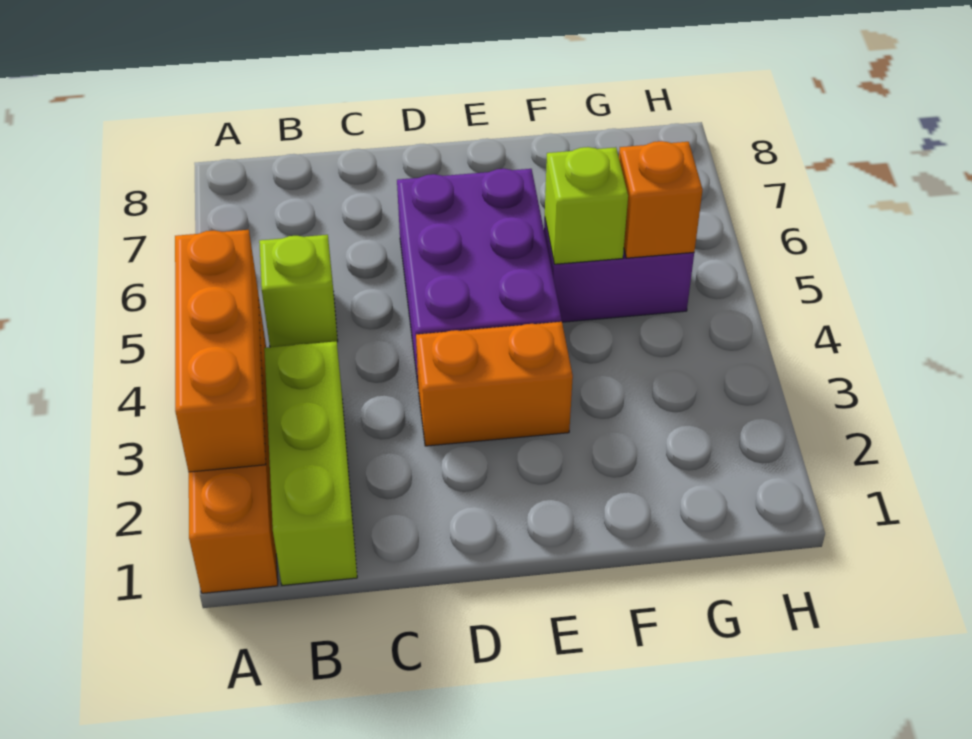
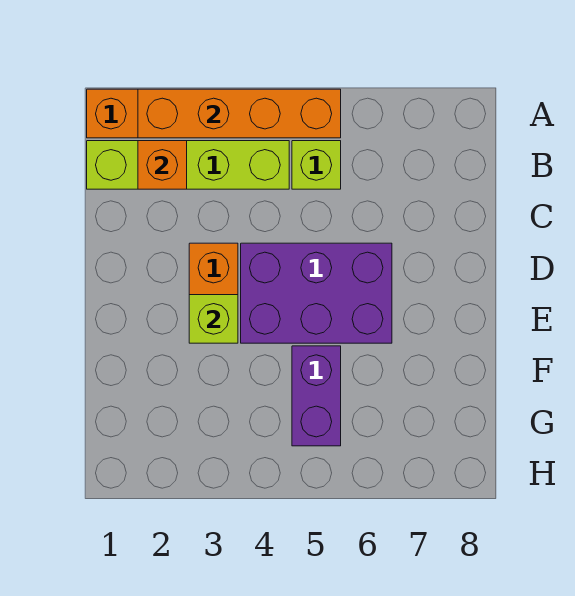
orange 1x3 brick [175,230,266,472] -> orange 1x4 brick [138,89,341,138]
lime 1x3 brick [264,341,357,585] -> lime 1x4 brick [87,141,289,189]
lime 1x1 brick [545,147,628,264] -> lime 1x1 brick moved to [189,295,238,343]
orange 1x1 brick [619,141,703,258] -> orange 1x1 brick moved to [138,141,187,189]

